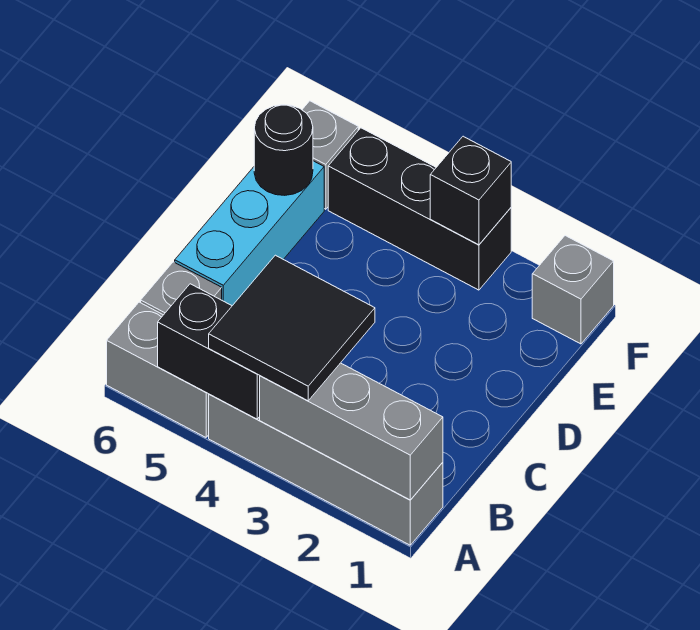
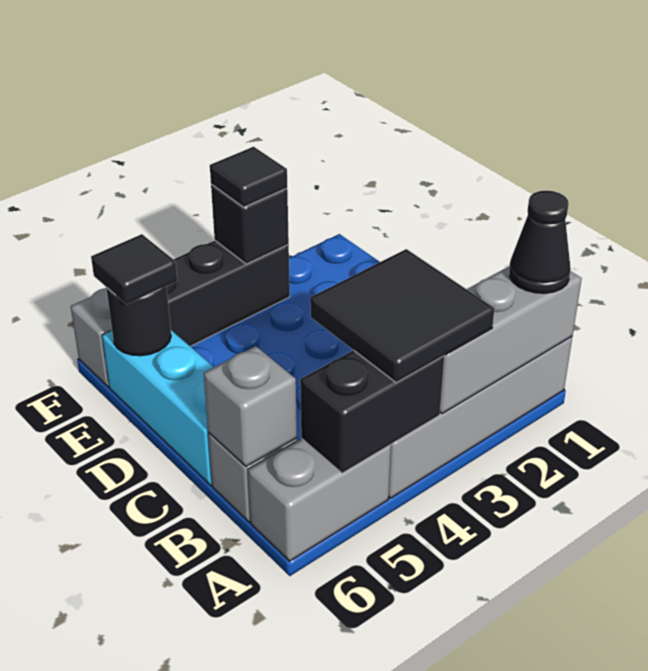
none -> black 1x1 cone [509,191,571,293]
none -> black 1x1 tile [91,234,177,305]
grey 1x1 brick [532,236,614,344] -> grey 1x1 brick moved to [204,346,297,467]
none -> black 1x1 tile [210,147,287,207]

